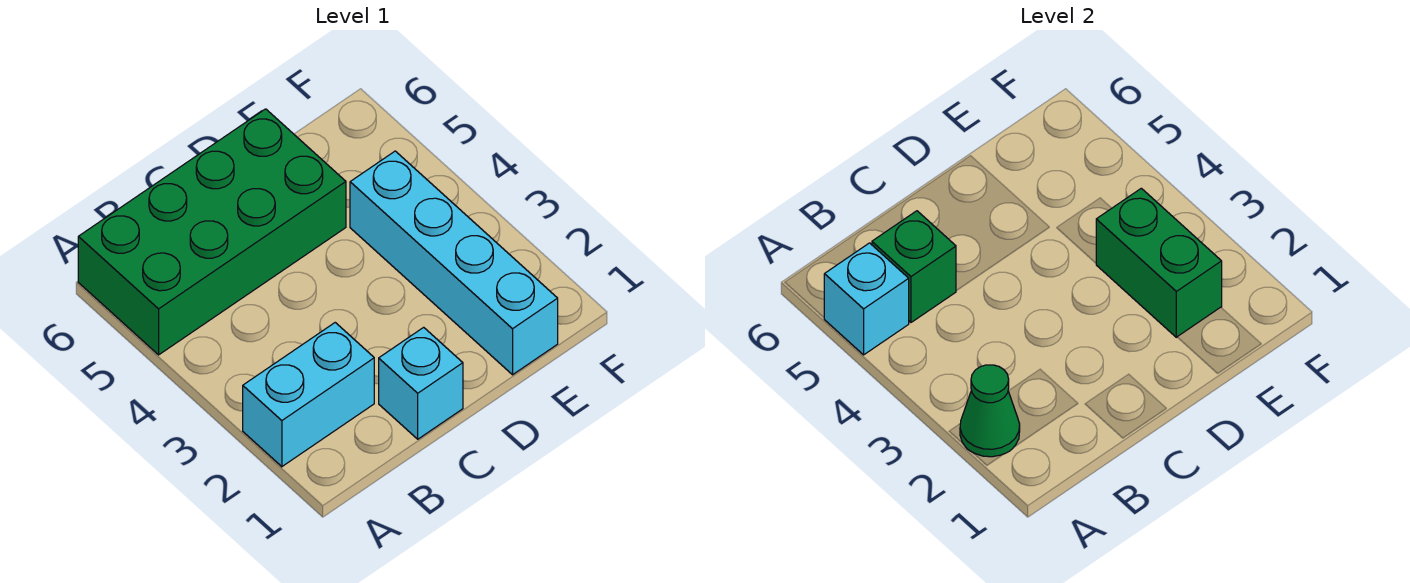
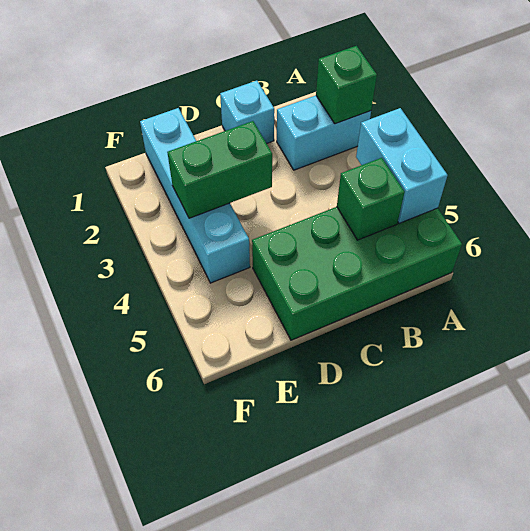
green 1x1 cone [960,365,1020,457] -> green 1x1 brick [316,46,377,124]
cyan 1x1 brick [824,243,909,355] -> cyan 1x2 brick [356,108,448,223]
green 1x2 brick [1096,188,1222,337] -> green 1x2 brick turned to [167,121,272,218]

